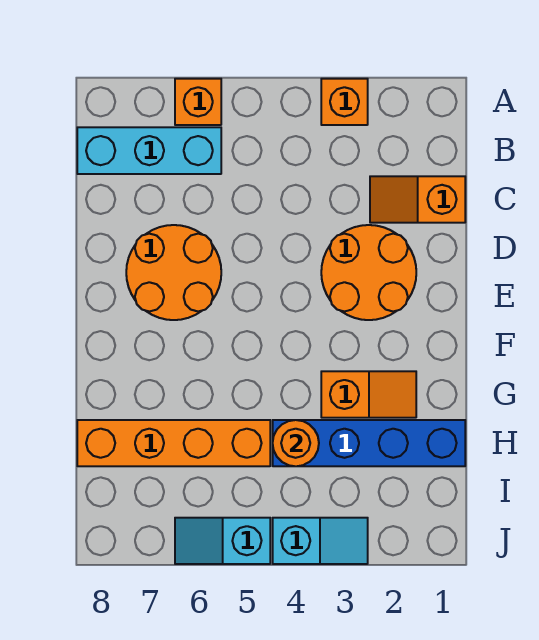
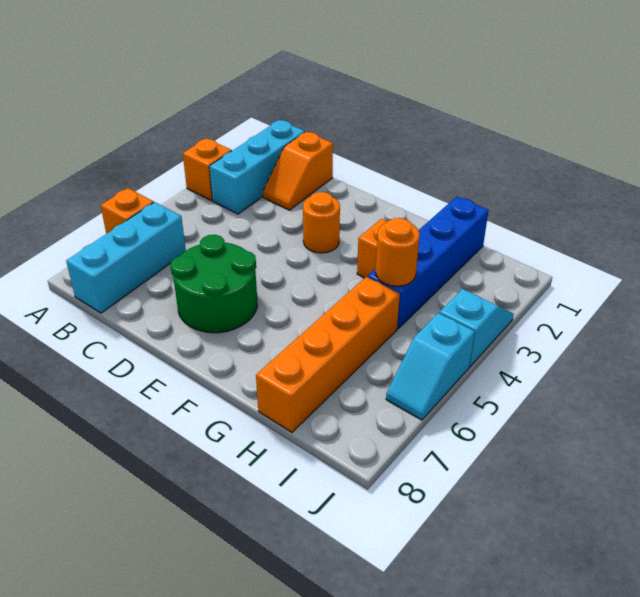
none -> cyan 1x3 brick [209,120,305,214]
orange 2x2 round brick [321,225,416,320] -> orange 1x1 round brick [303,192,340,253]
orange 2x2 round brick [126,225,221,320] -> green 2x2 round brick [171,235,257,333]

